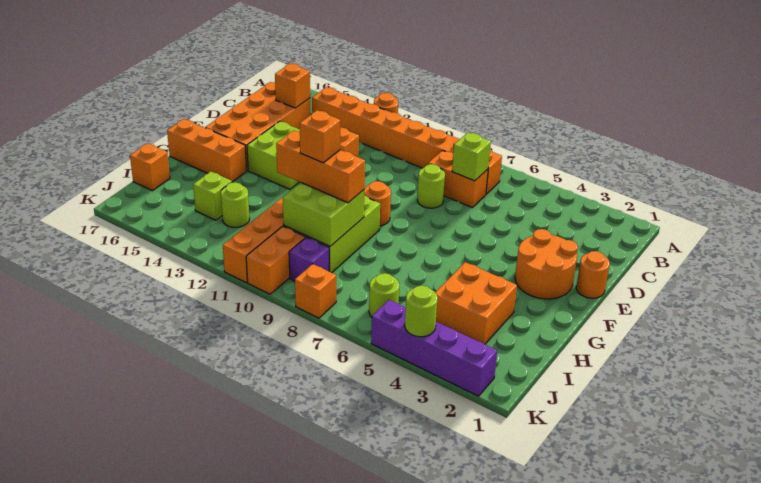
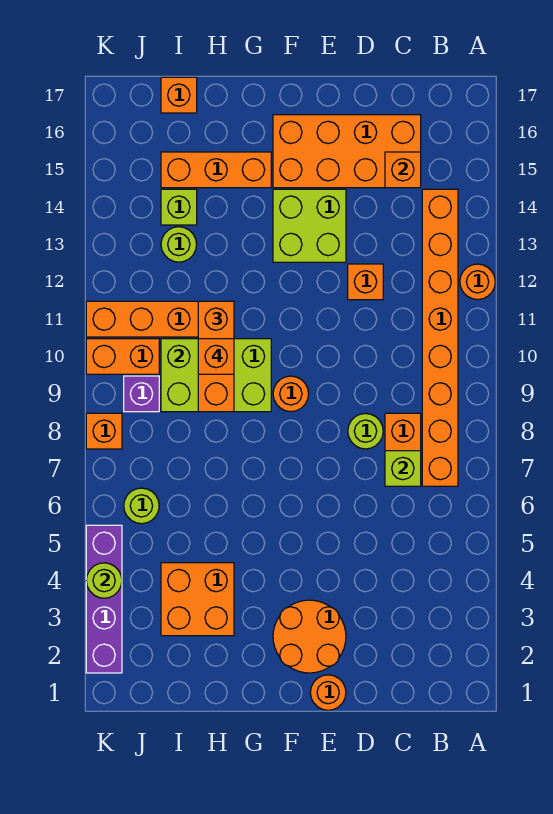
orange 1x3 brick [167,119,247,182] -> orange 1x3 brick turned to [161,152,271,188]

